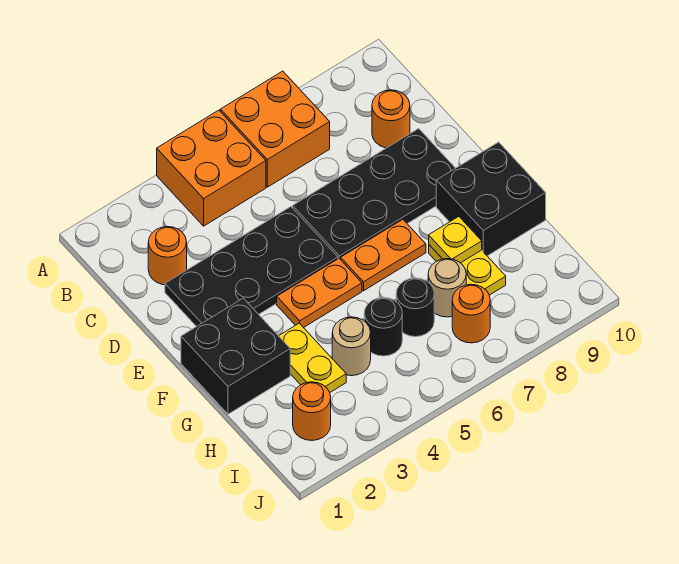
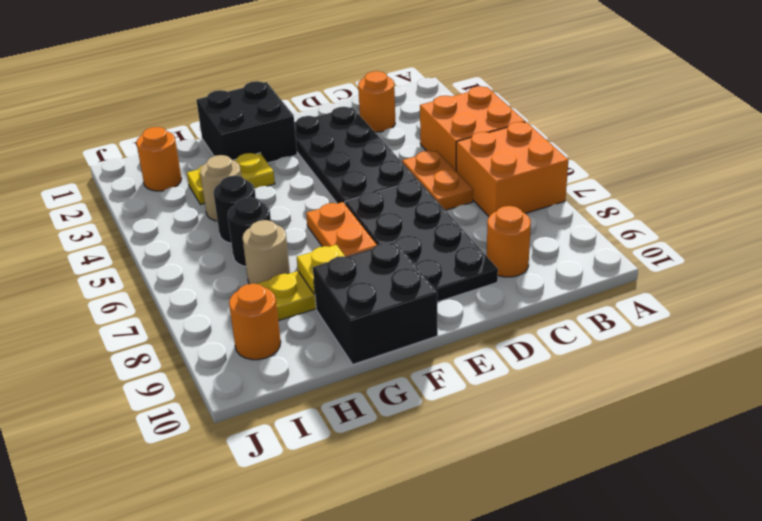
orange 1x2 plate [277,259,362,328] -> orange 1x2 plate moved to [402,151,473,210]
orange 1x1 round brick [452,284,490,343] -> orange 1x1 round brick moved to [229,284,281,360]

